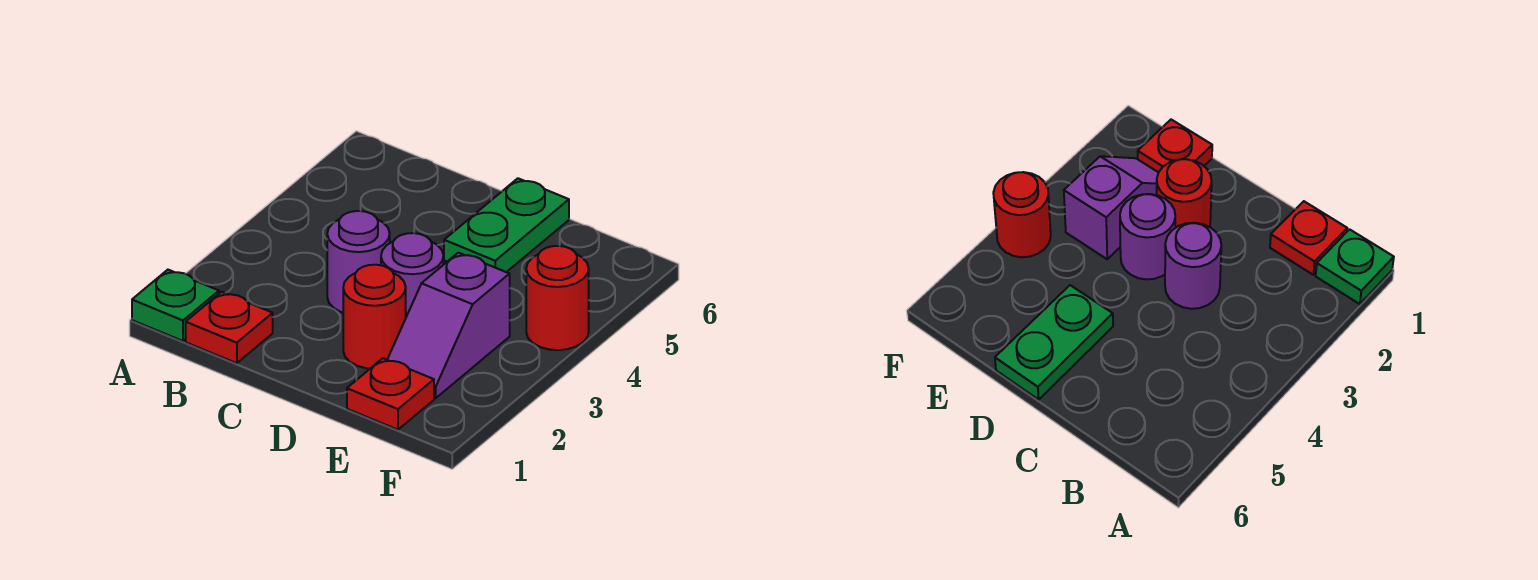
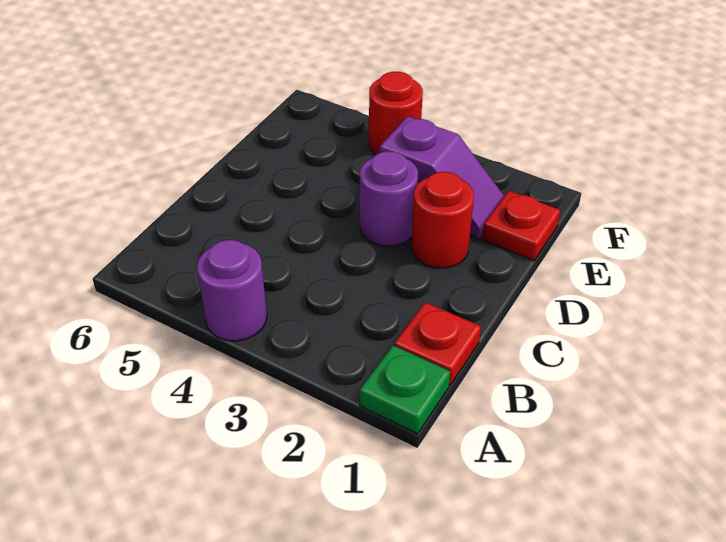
purple 1x1 round brick [327,211,390,312] -> purple 1x1 round brick moved to [197,240,267,341]
green 1x2 plate [444,178,569,272] -> none

